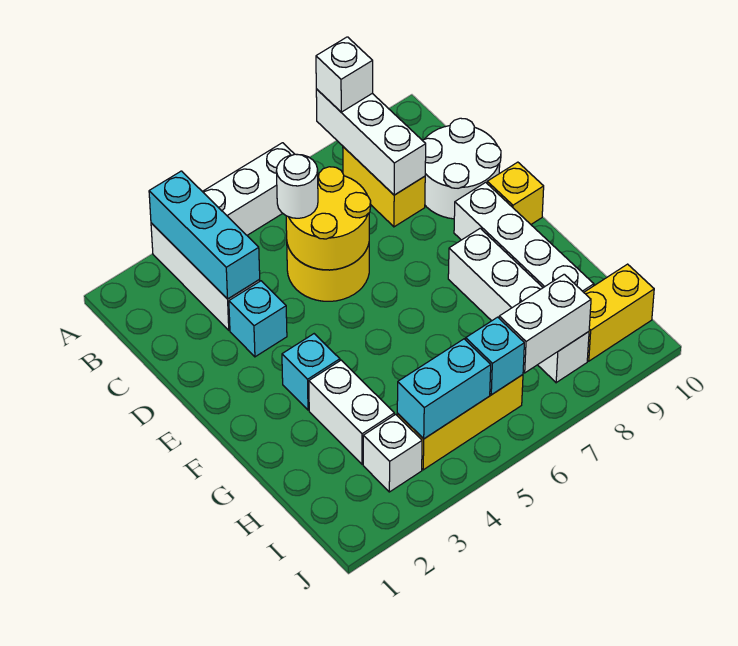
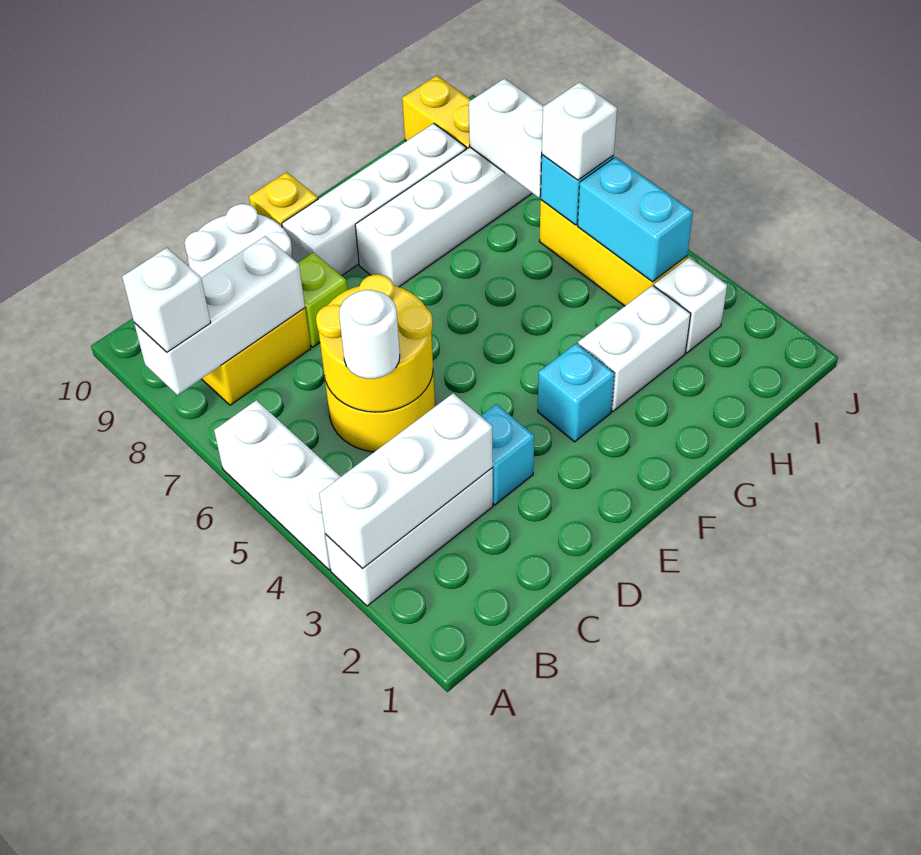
cyan 1x3 brick [149,171,260,299] -> white 1x3 brick [319,393,493,569]
none -> lime 1x1 brick [298,253,347,347]
none -> white 1x1 brick [542,82,617,180]

